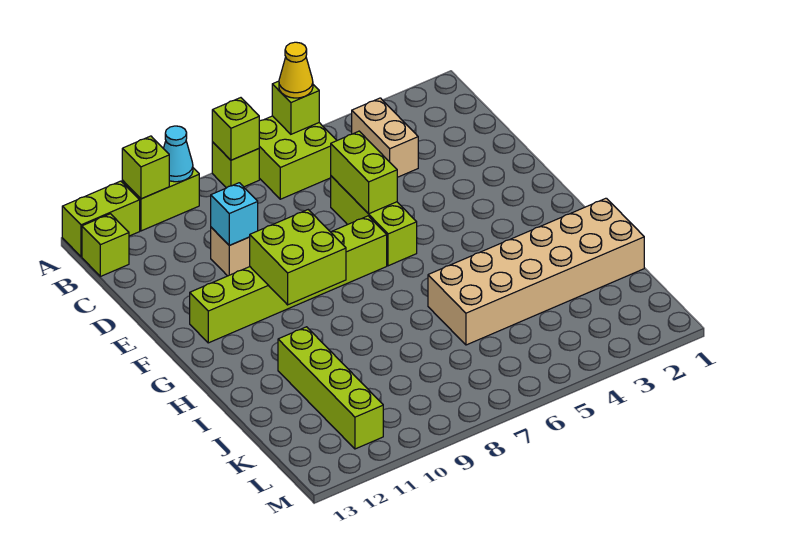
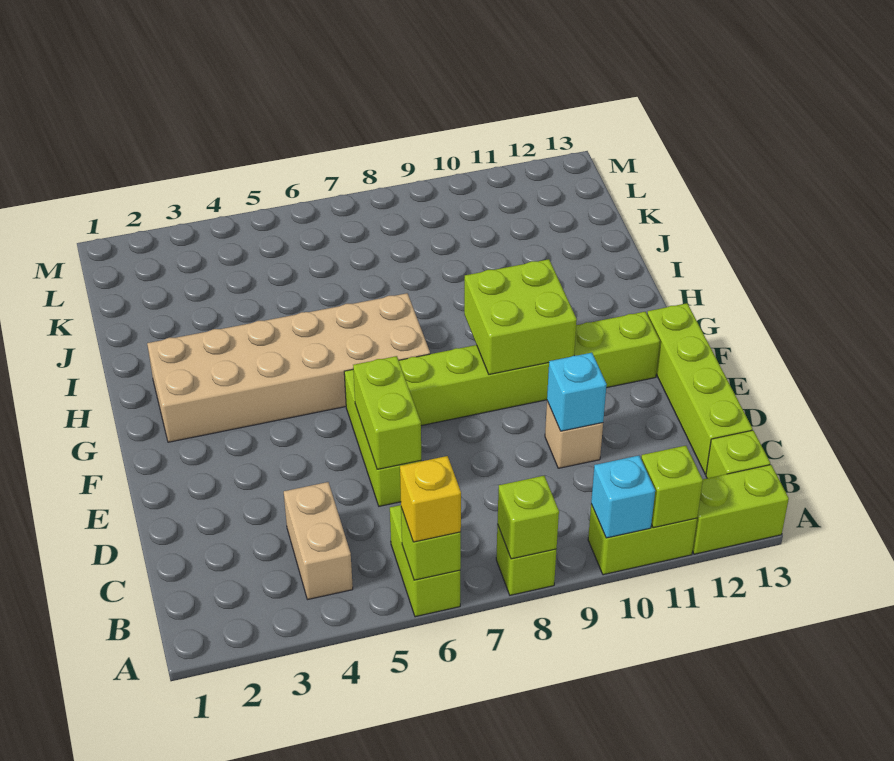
lime 2x2 brick [259,116,337,199] -> lime 1x2 brick [390,505,460,617]
yellow 1x1 cone [279,42,313,98] -> yellow 1x1 brick [400,456,461,542]
cyan 1x1 cone [163,126,193,182] -> cyan 1x1 brick [591,456,655,538]
tan 2x6 brick [428,198,644,345] -> tan 2x6 brick moved to [147,293,430,442]
lime 1x4 brick [278,327,383,449] -> lime 1x4 brick moved to [647,303,752,474]

